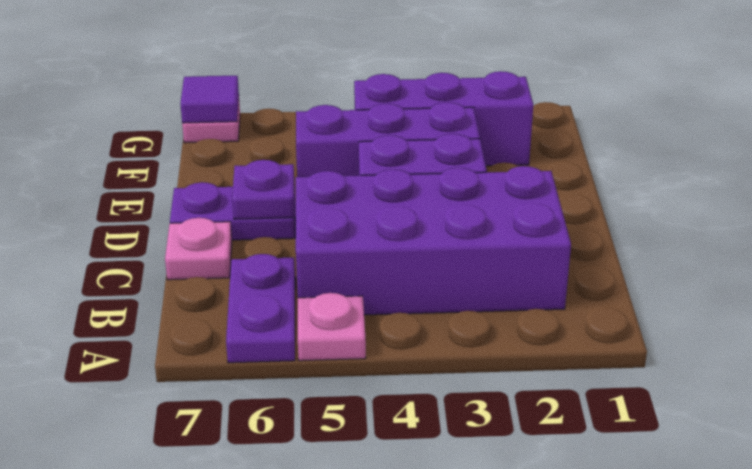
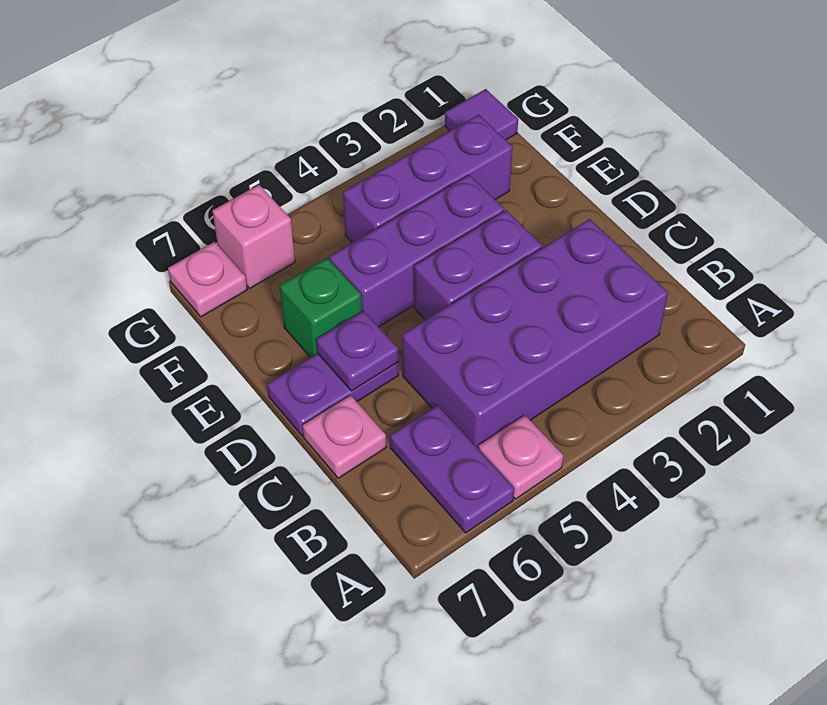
none -> green 1x1 brick [280,258,362,357]
none -> pink 1x1 brick [212,185,295,288]
purple 1x1 tile [180,76,239,123] -> purple 1x1 tile moved to [445,89,518,140]

